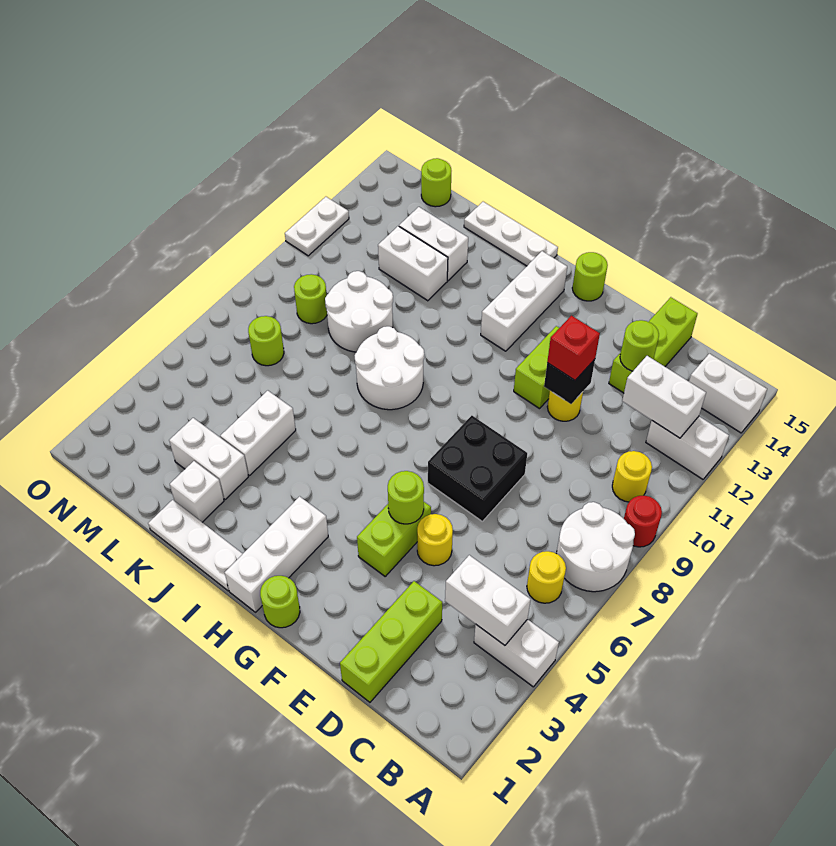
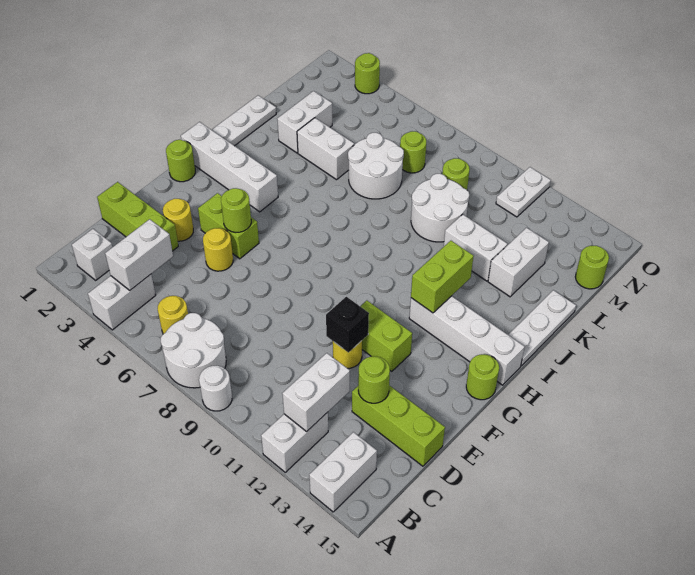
red 1x1 round brick [624,495,662,547] -> white 1x1 round brick [199,366,232,411]
yellow 1x1 round brick [612,451,652,502] -> yellow 1x1 round brick moved to [163,199,193,241]
black 2x2 brick [428,416,527,521] -> none
red 1x1 brick [547,316,600,380] -> none
white 1x3 brick [225,496,328,612] -> white 1x4 brick [181,122,278,212]
white 1x3 brick [481,251,567,351] -> white 1x4 brick [409,296,525,385]
none -> lime 1x2 brick [411,241,474,313]
white 2x2 round brick [355,326,424,410] -> white 2x2 round brick moved to [348,133,404,199]
white 1x1 brick [170,461,224,522] -> white 1x1 brick moved to [72,229,112,280]
white 1x2 brick [378,226,448,301] -> white 1x2 brick turned to [444,214,507,281]
none -> lime 1x1 round brick [355,53,380,94]
white 1x2 plate [285,197,349,256] -> white 1x2 plate turned to [496,167,551,217]

